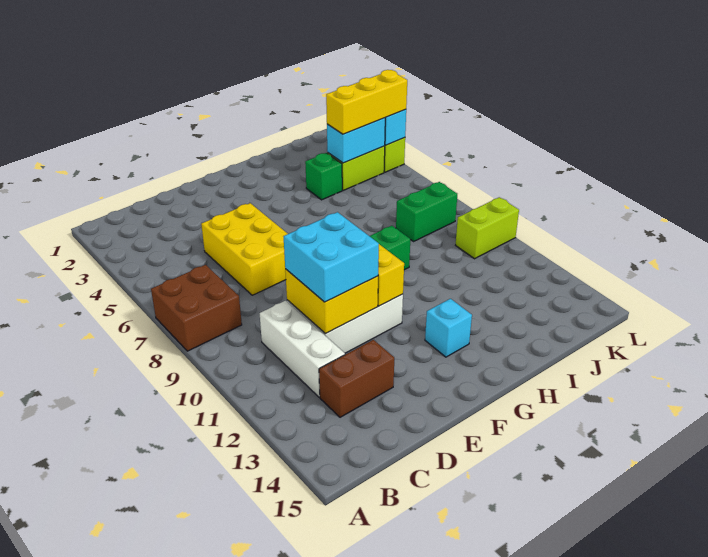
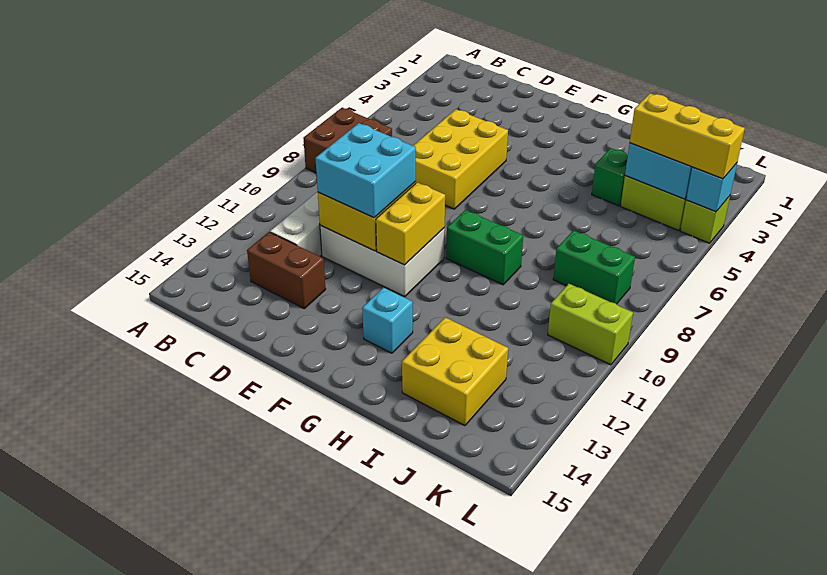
none -> yellow 2x2 brick [402,317,508,426]

